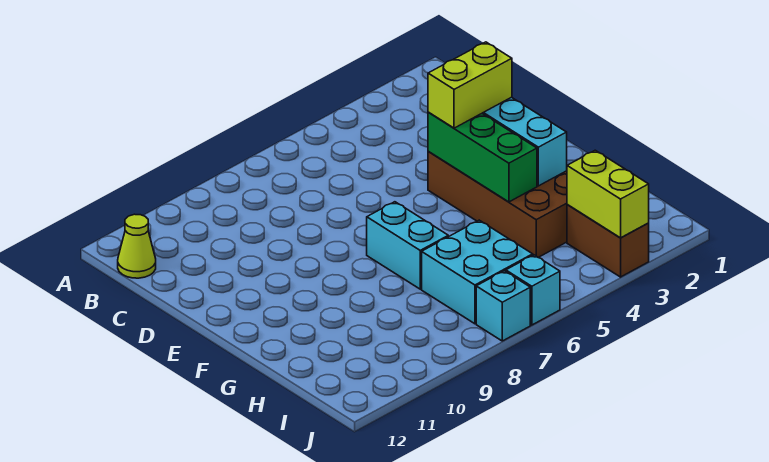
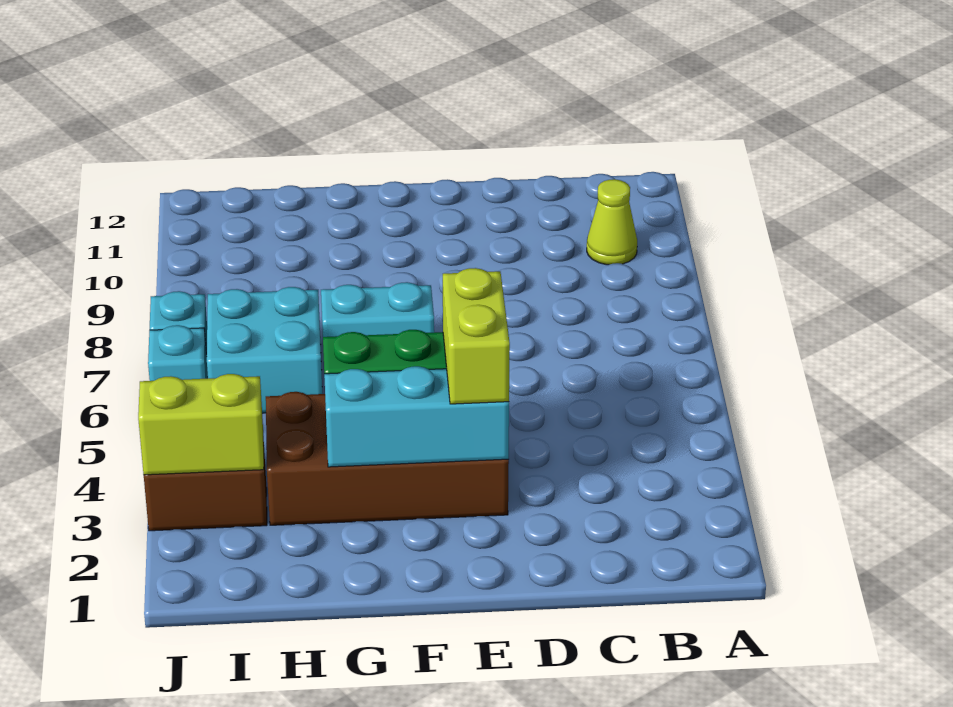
lime 1x1 cone [118,214,156,278] -> lime 1x1 cone moved to [587,179,637,265]

